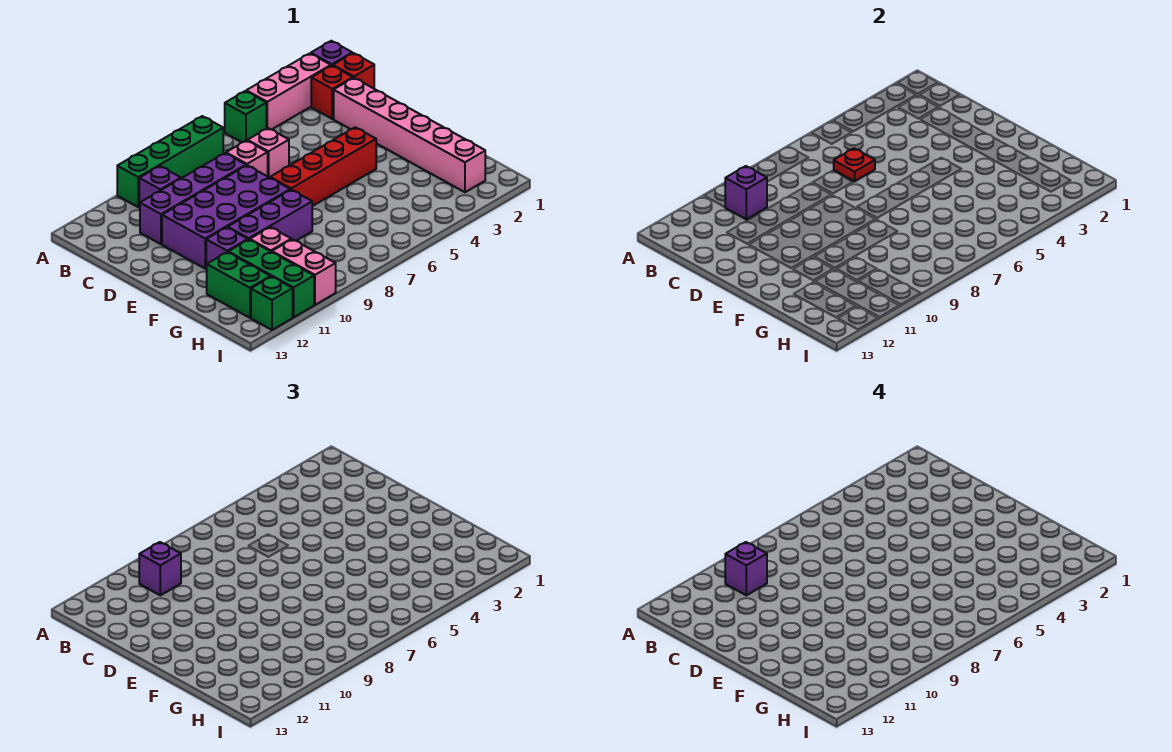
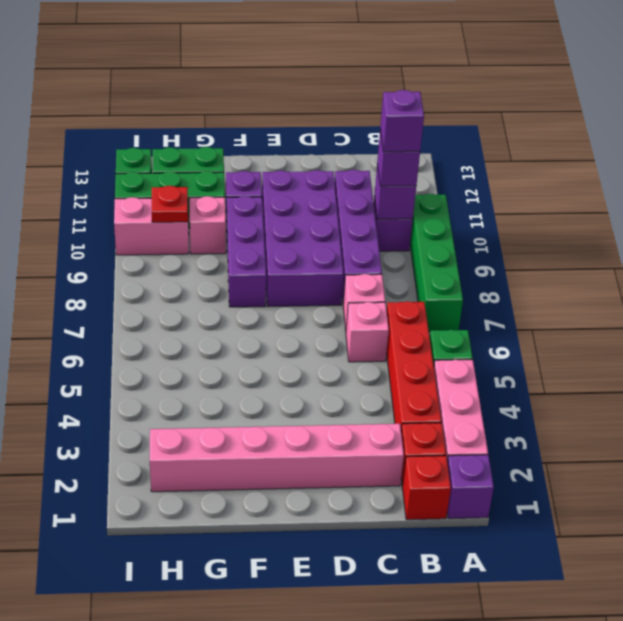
red 1x1 plate [834,148,875,181] -> red 1x1 plate moved to [152,186,188,222]
red 1x4 brick [270,127,376,206] -> red 1x4 brick moved to [387,301,441,429]

